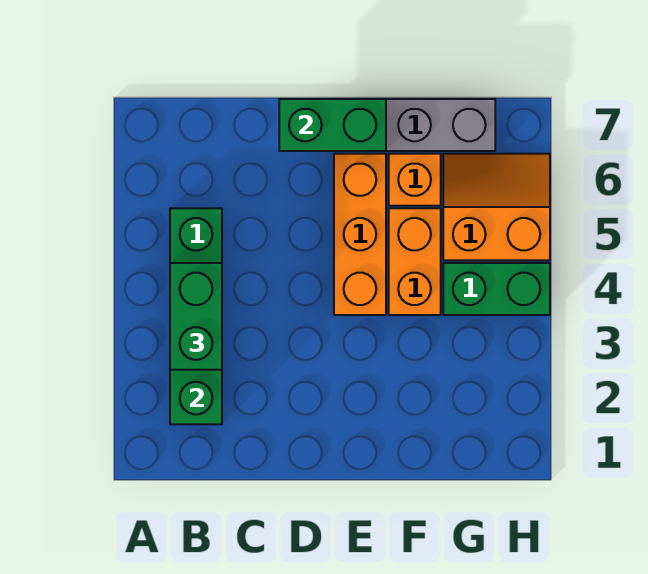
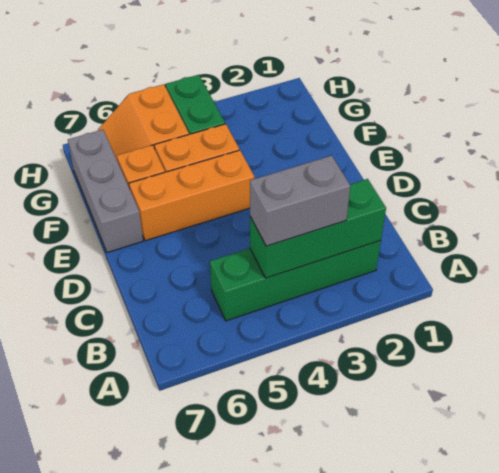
green 1x2 brick [170,263,222,370] -> grey 1x2 brick [250,156,350,246]
green 1x2 brick [279,99,386,151] -> none

